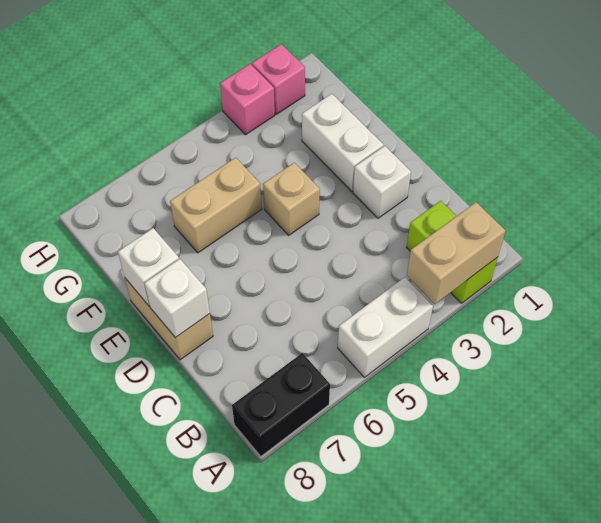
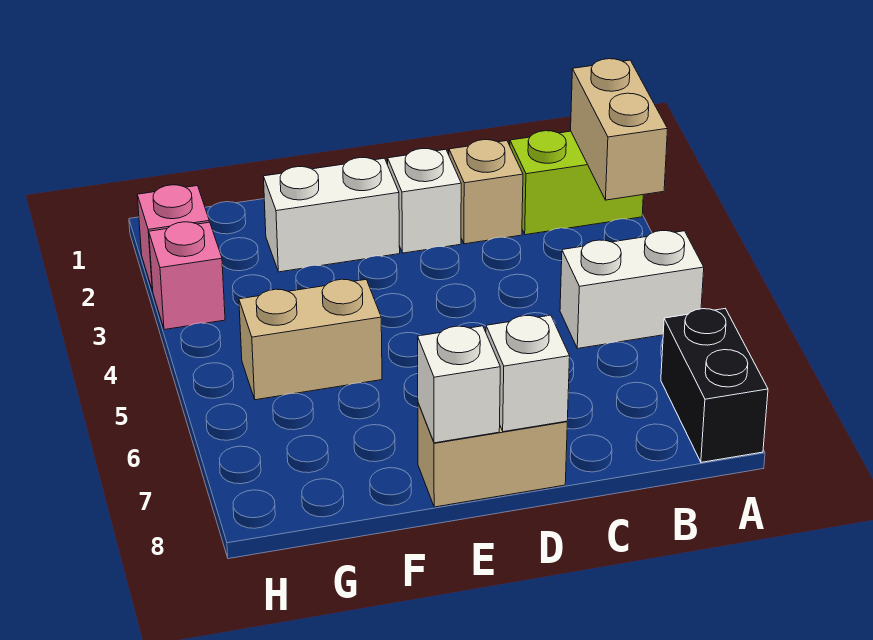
white 1x2 brick [338,277,433,377] -> white 1x2 brick turned to [560,231,704,349]
tan 1x1 brick [263,163,320,235] -> tan 1x1 brick moved to [449,140,523,244]
tan 1x2 brick [170,158,262,253] -> tan 1x2 brick turned to [239,279,382,400]

